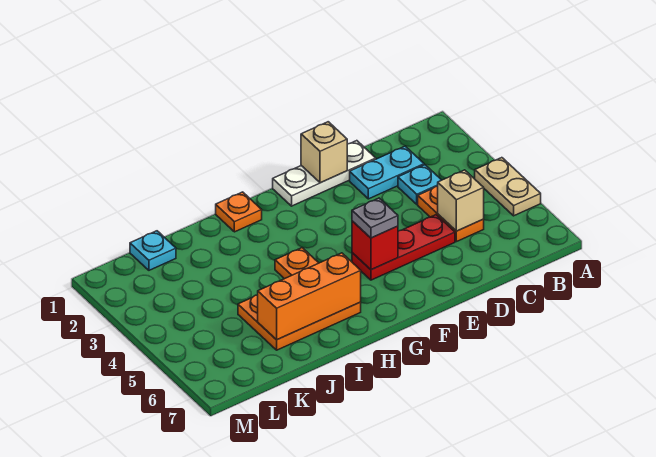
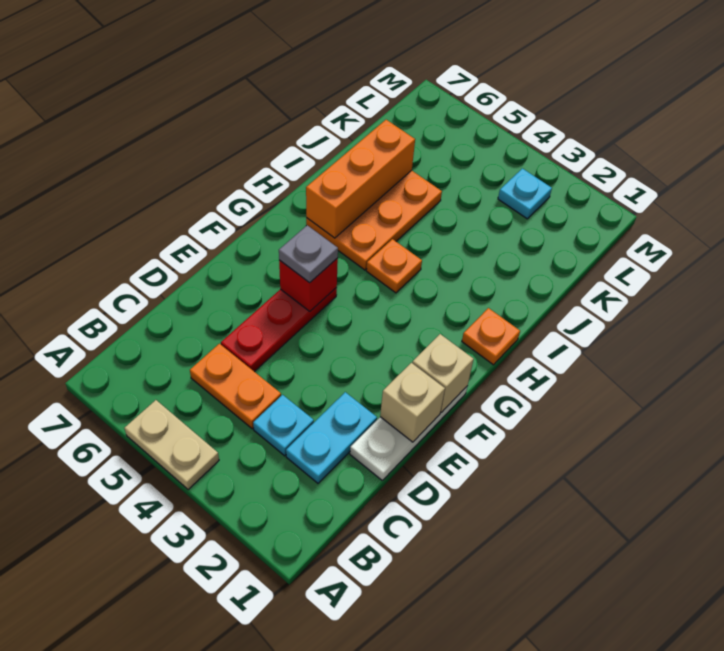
tan 1x1 brick [438,170,484,231] -> tan 1x1 brick moved to [412,334,474,413]
cyan 1x1 plate [130,231,176,270] -> cyan 1x1 plate moved to [498,168,552,219]

